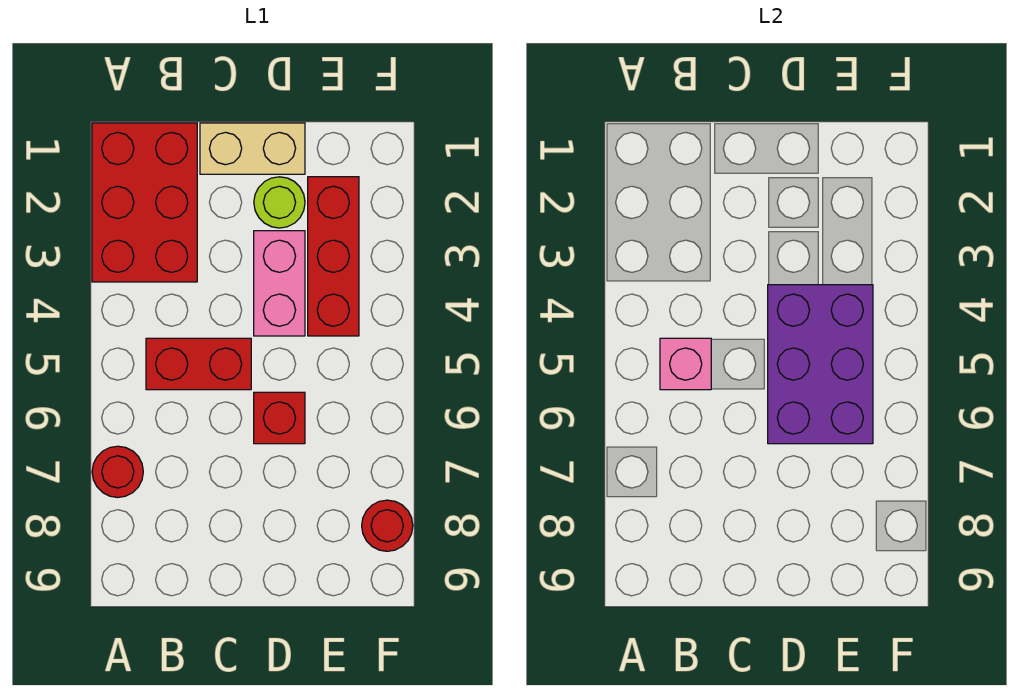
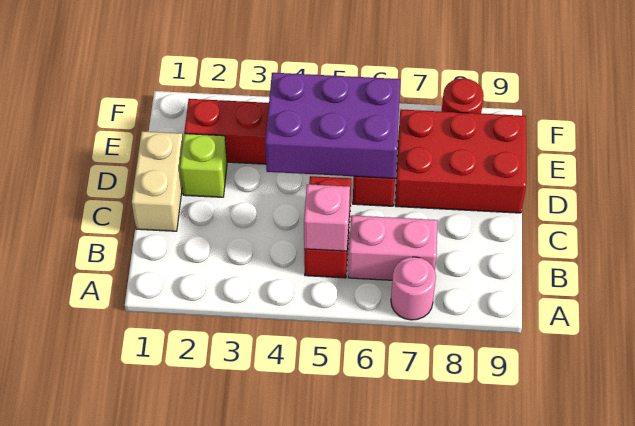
red 2x3 brick [92,123,197,282] -> red 2x3 brick moved to [395,110,526,213]
red 1x1 round brick [92,446,143,498] -> pink 1x1 round brick [391,257,436,320]
lime 1x1 round brick [254,177,305,228] -> lime 1x1 brick [180,134,227,197]
pink 1x2 brick [254,231,305,336] -> pink 1x2 brick moved to [348,215,438,280]

